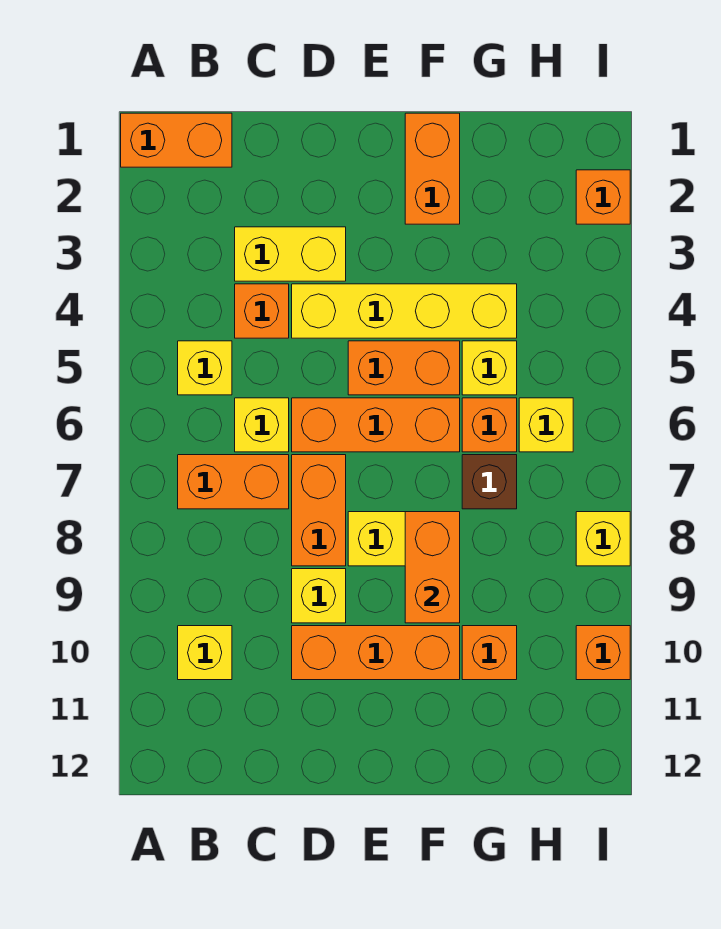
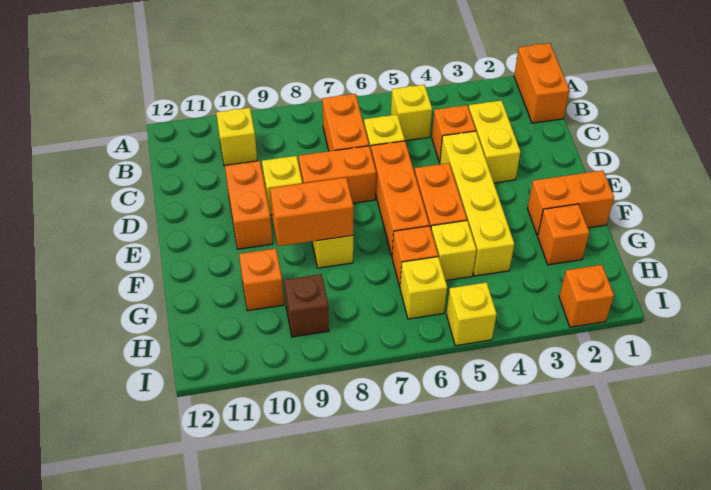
orange 1x3 brick [292,626,460,680] -> orange 1x2 brick [225,161,273,249]
brown 1x1 brick [462,455,517,509] -> brown 1x1 brick moved to [284,274,329,337]
yellow 1x1 brick [576,512,630,566] -> yellow 1x1 brick moved to [446,282,497,346]
orange 1x1 brick [576,626,630,680] -> orange 1x1 brick moved to [538,204,589,265]

